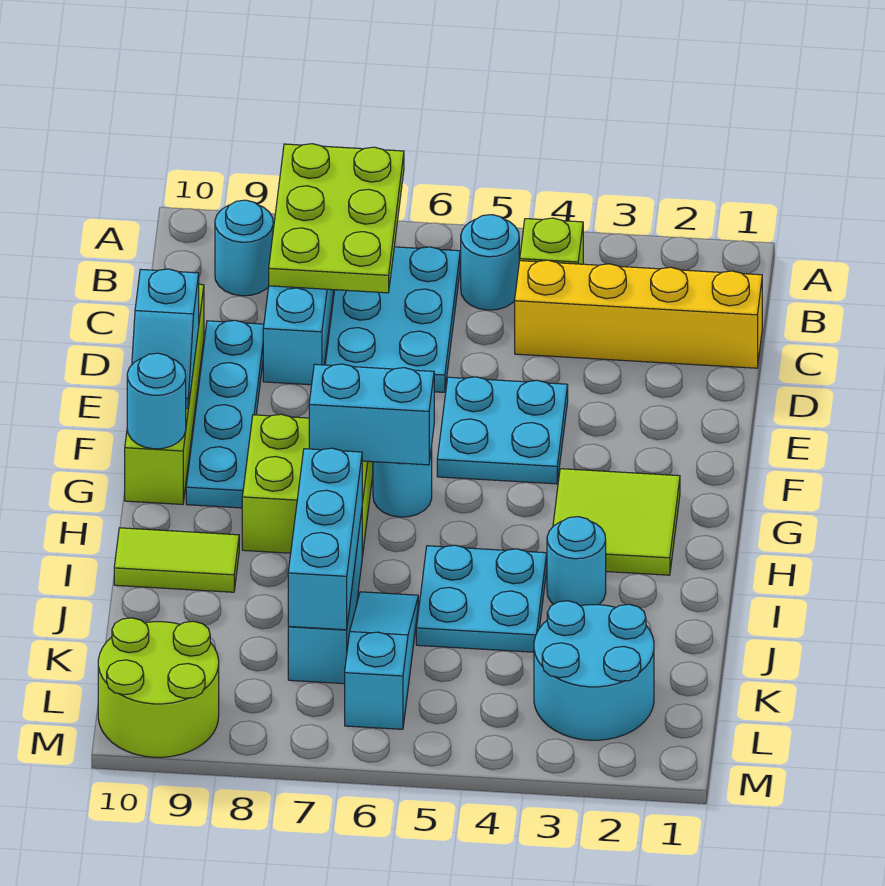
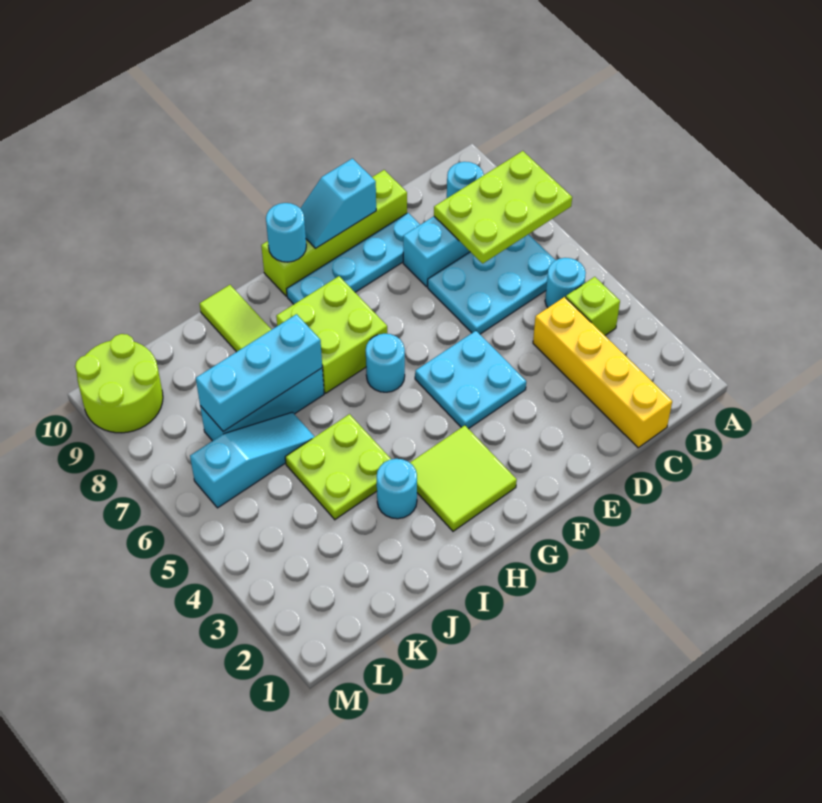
cyan 1x2 brick [309,364,434,465] -> none
cyan 2x2 plate [416,545,547,652] -> lime 2x2 plate [285,414,391,520]
cyan 2x2 round brick [534,601,654,740] -> none

